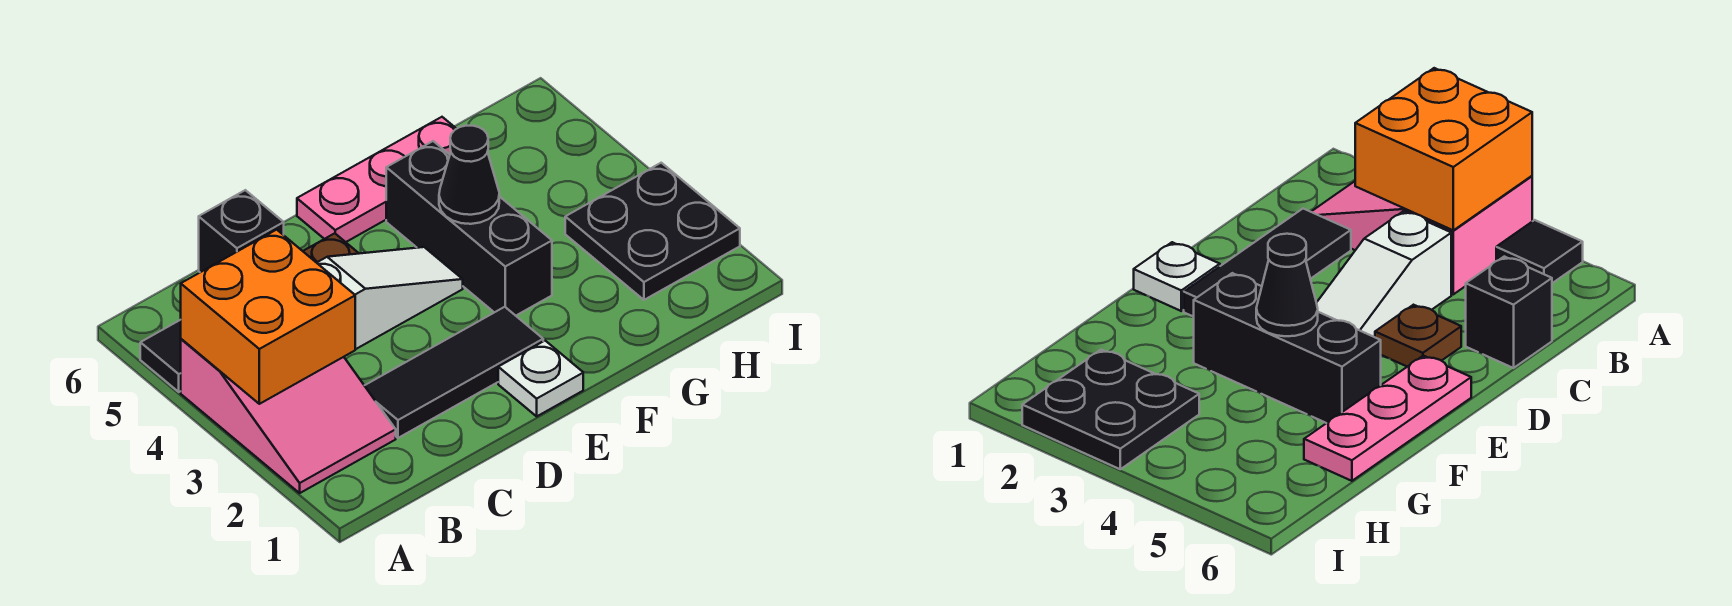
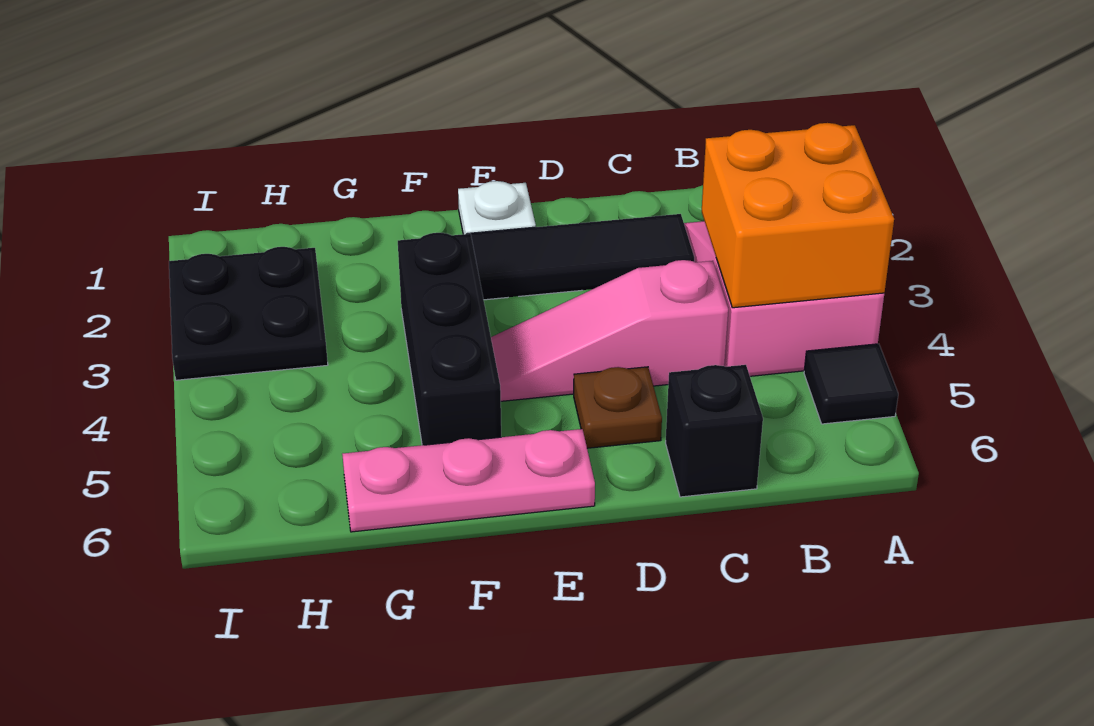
white 1x3 slope [317,247,463,349] -> pink 1x3 slope [491,260,728,401]
black 1x1 cone [439,126,499,224] -> none

